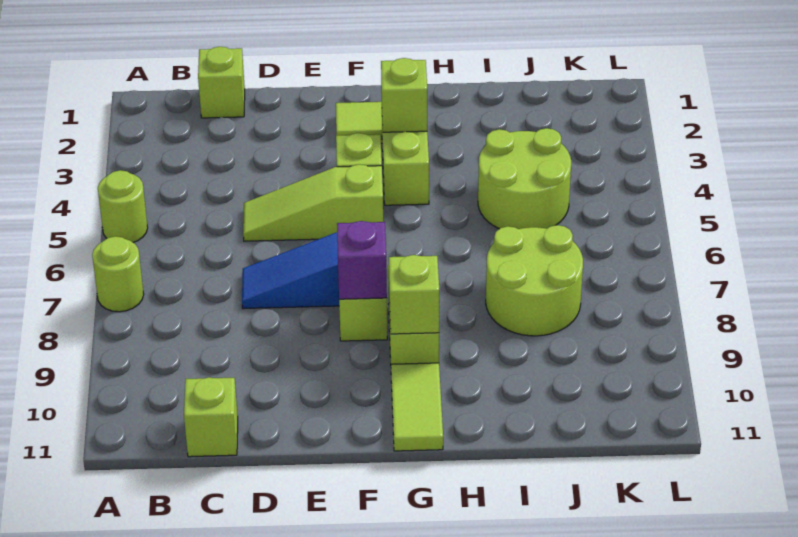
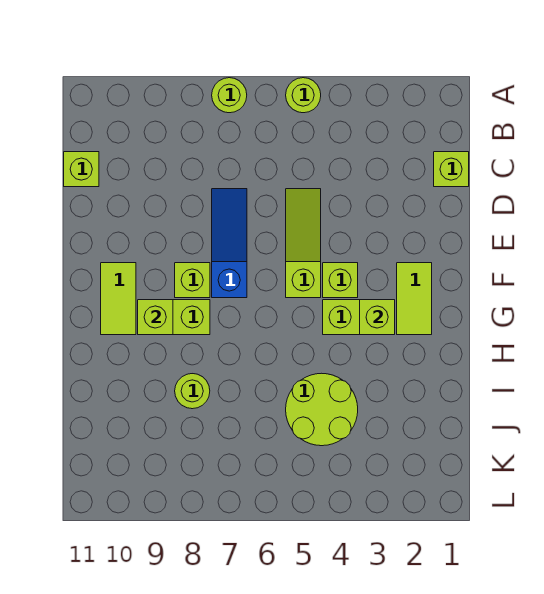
purple 1x1 brick [337,221,387,299] -> none
lime 1x2 tile [391,363,443,451] -> lime 1x2 tile turned to [101,263,136,335]
lime 2x2 round brick [486,225,583,336] -> lime 1x1 round brick [175,374,210,409]

